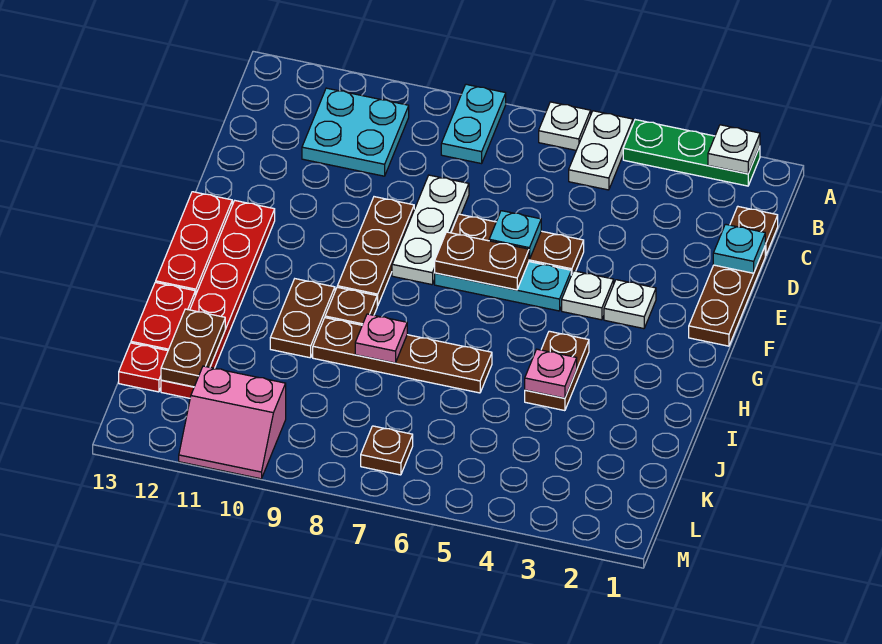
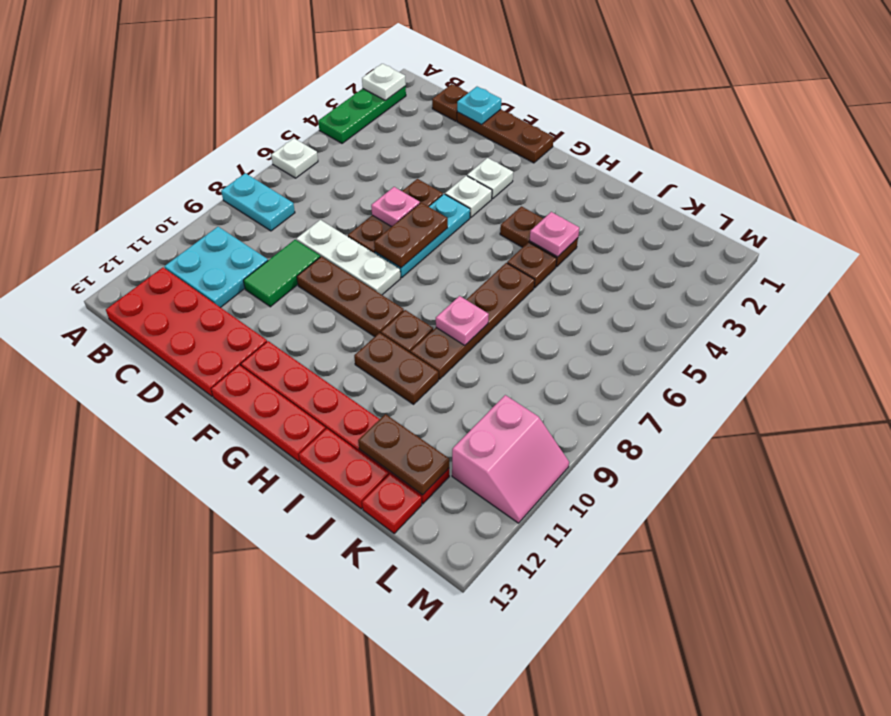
white 1x2 plate [569,111,633,190] -> none
none -> red 2x4 plate [106,268,267,397]
none -> green 1x2 tile [243,240,320,307]
cyan 1x1 plate [489,211,541,259] -> pink 1x1 plate [371,187,420,227]
brown 1x1 plate [361,426,413,475] -> brown 1x1 plate moved to [507,242,557,288]

